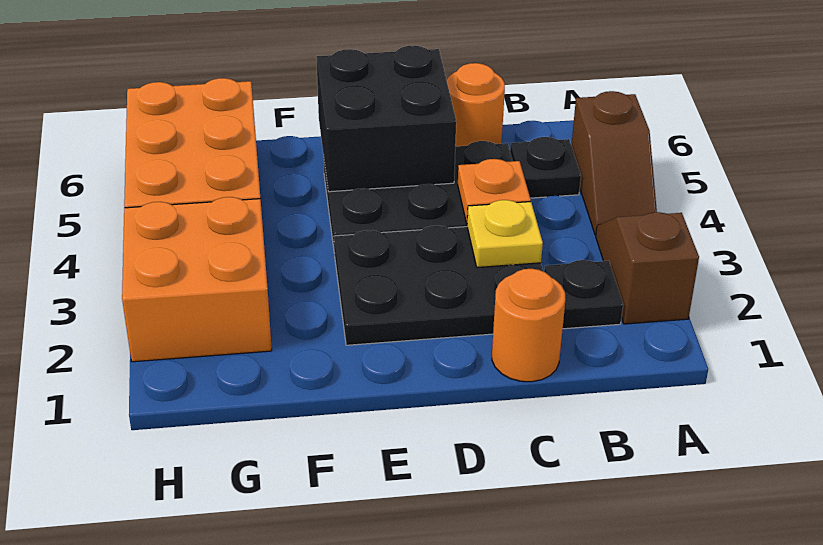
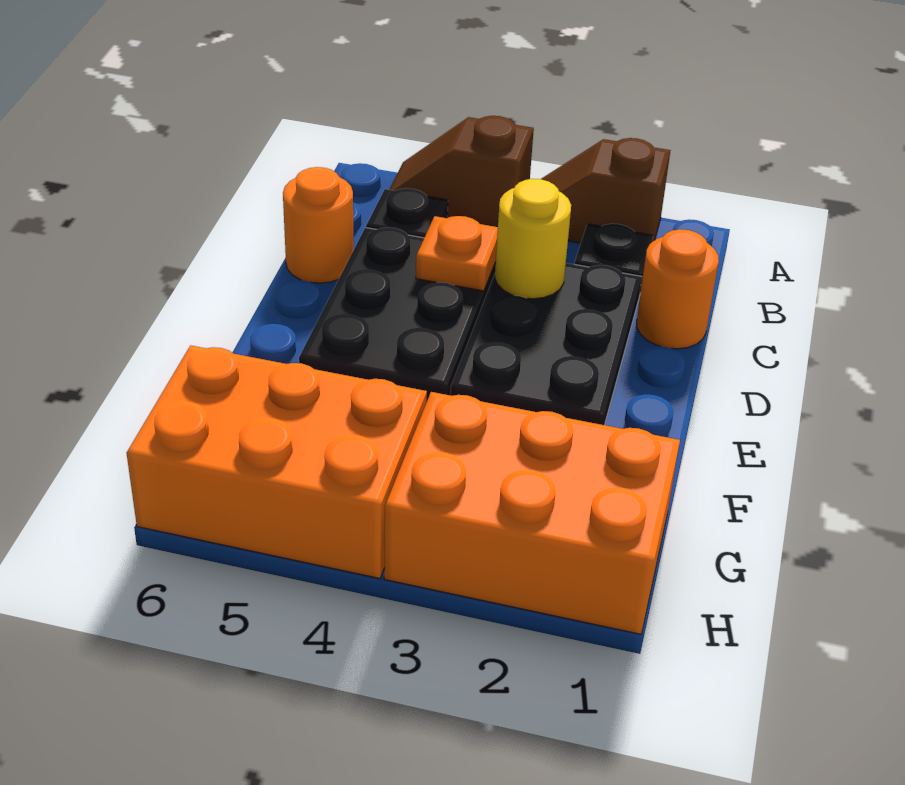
brown 1x2 slope [571,91,657,235] -> brown 1x2 slope turned to [389,116,534,227]
yellow 1x1 plate [467,200,543,268] -> yellow 1x1 round brick [495,179,571,299]
black 2x2 brick [316,46,456,192] -> none
orange 2x2 brick [122,197,272,362] -> orange 2x3 brick [384,392,680,634]

